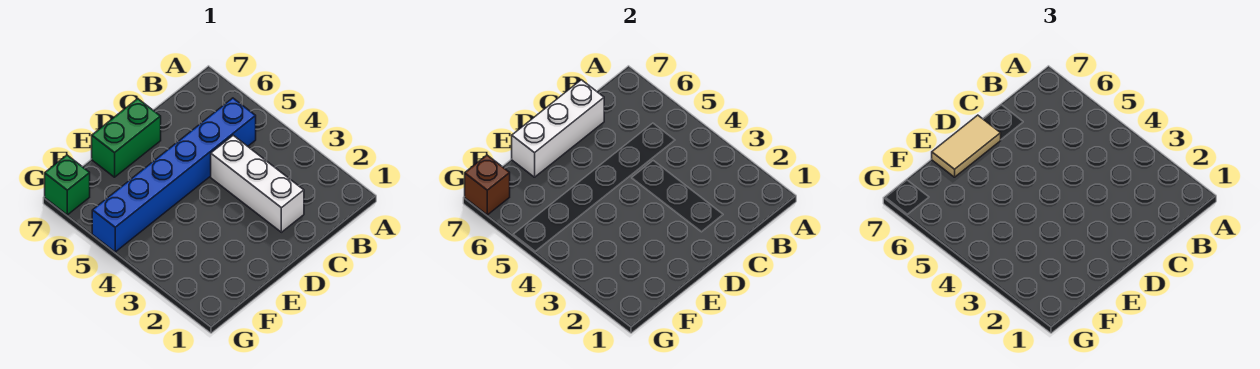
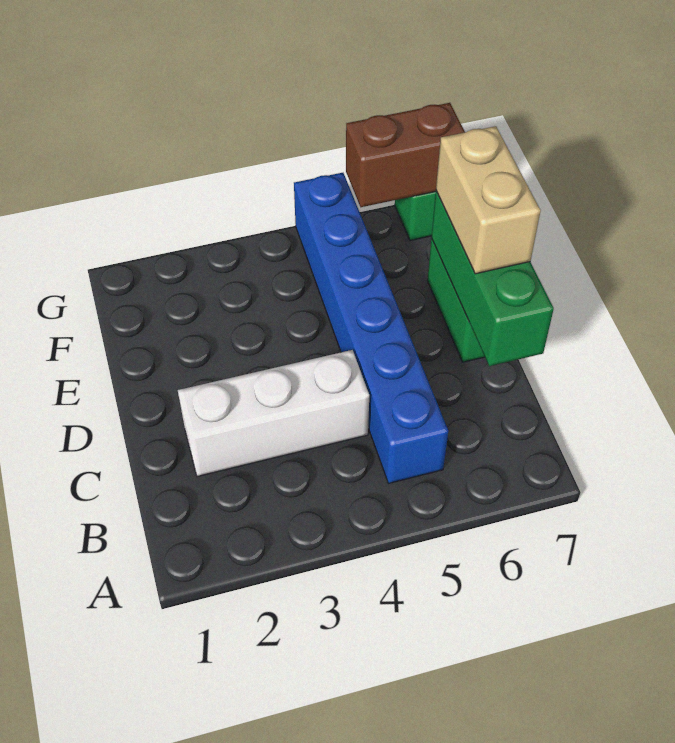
white 1x3 brick [512,80,604,177] -> green 1x3 brick [431,191,554,366]
tan 1x2 tile [932,115,1001,177] -> tan 1x2 brick [436,126,541,274]
brown 1x1 brick [465,155,510,215] -> brown 1x2 brick [346,103,465,207]

